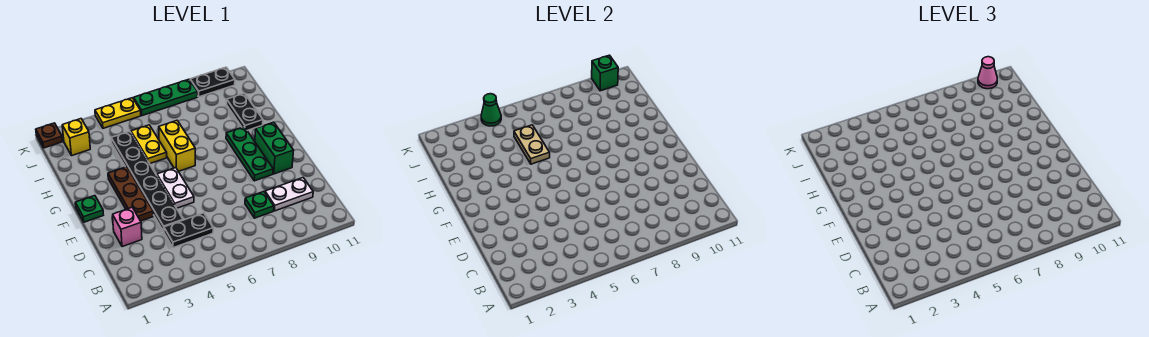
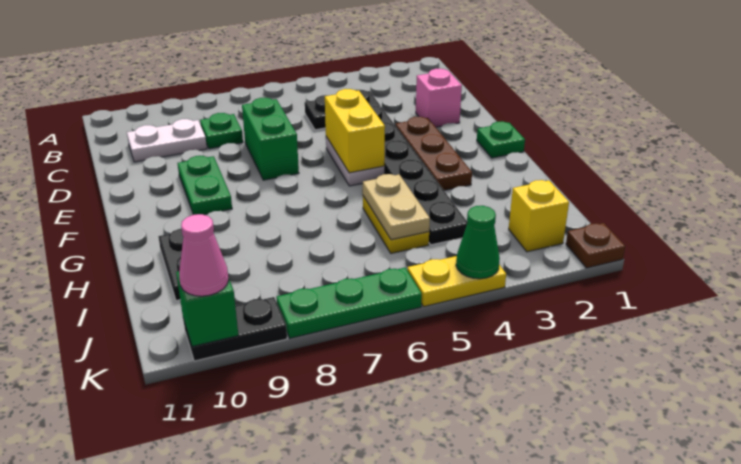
green 1x3 plate [226,127,273,181] -> green 1x2 plate [177,156,232,215]
green 1x2 brick [255,122,294,174] -> green 1x2 brick moved to [242,98,299,180]
yellow 1x2 brick [159,121,195,171] -> yellow 1x2 brick moved to [325,89,385,173]

